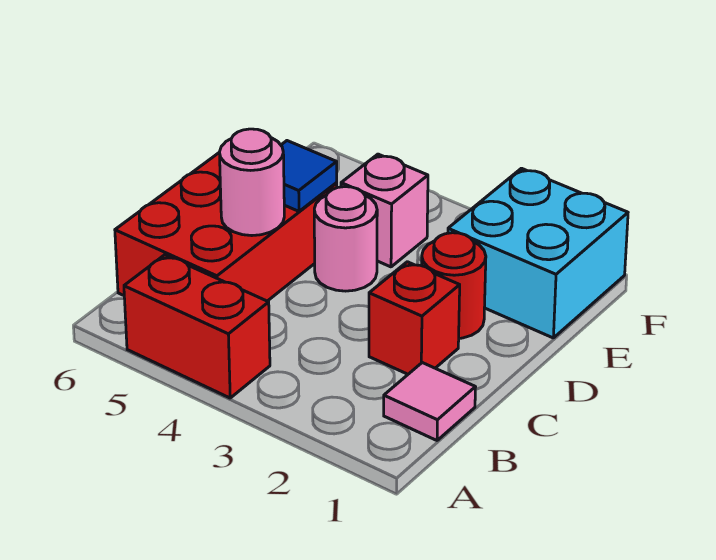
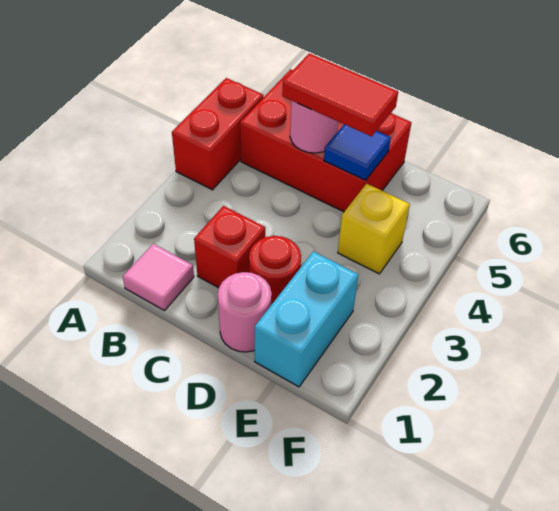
none -> red 1x2 tile [282,53,398,136]
pink 1x1 round brick [314,187,377,291] -> pink 1x1 round brick moved to [218,272,272,352]
cyan 2x2 brick [448,168,628,338] -> cyan 1x2 brick [255,252,358,387]
pink 1x1 brick [341,154,428,267] -> yellow 1x1 brick [338,184,410,274]

